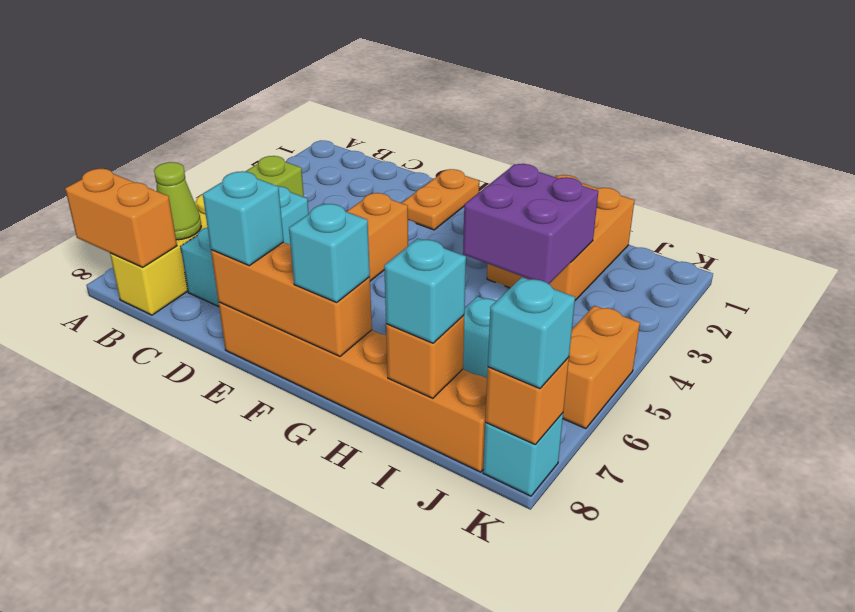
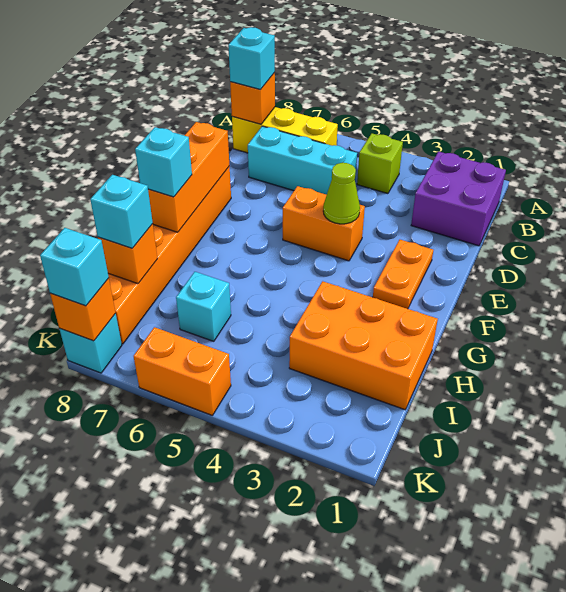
orange 1x2 brick [65,169,177,267] -> orange 1x1 brick [230,73,275,124]
lime 1x1 cone [154,162,201,240] -> lime 1x1 cone moved to [323,163,360,224]
orange 1x2 plate [402,169,479,230] -> orange 1x2 plate turned to [373,240,433,309]
cyan 1x1 brick [203,171,284,266] -> cyan 1x1 brick moved to [228,27,275,90]
purple 2x2 brick [463,164,598,284] -> purple 2x2 brick moved to [411,152,506,246]

